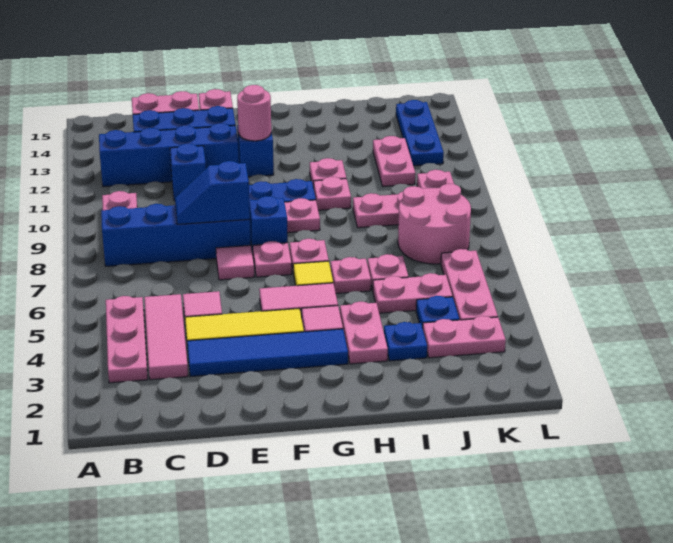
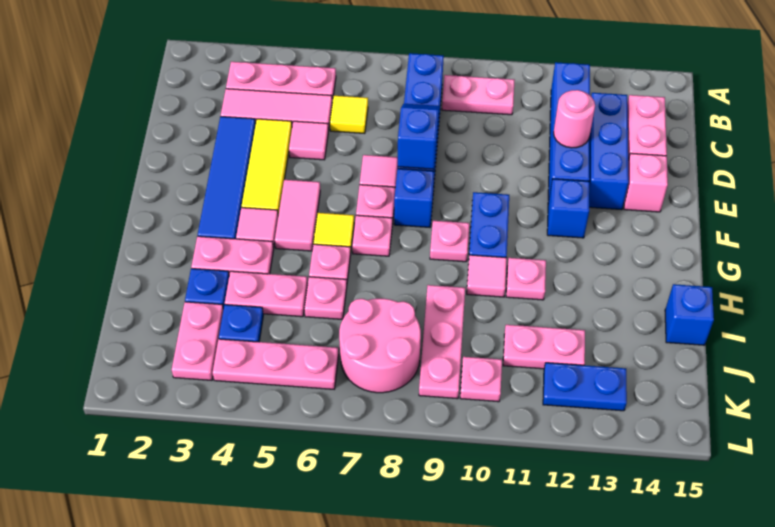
none -> yellow 1x1 tile [330,96,368,133]
blue 1x1 brick [170,144,206,201] -> blue 1x1 brick moved to [665,284,714,345]
pink 1x1 round brick [237,85,271,141] -> pink 1x1 round brick moved to [554,90,595,148]
pink 1x1 plate [314,177,351,210] -> pink 1x1 tile [467,255,507,297]
pink 1x2 plate [373,273,452,313] -> pink 1x2 plate turned to [225,271,308,317]
blue 1x3 plate [396,100,444,166] -> blue 1x2 plate [543,363,627,411]

